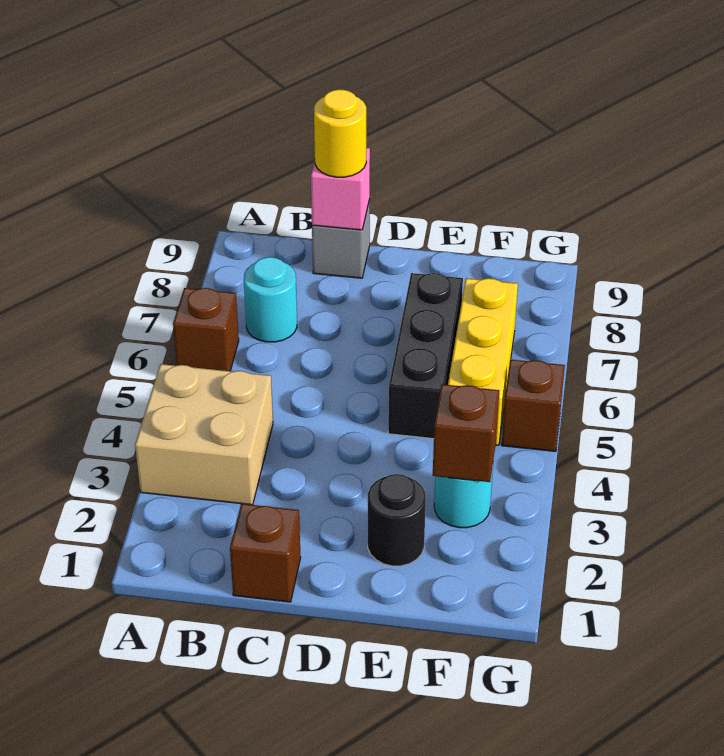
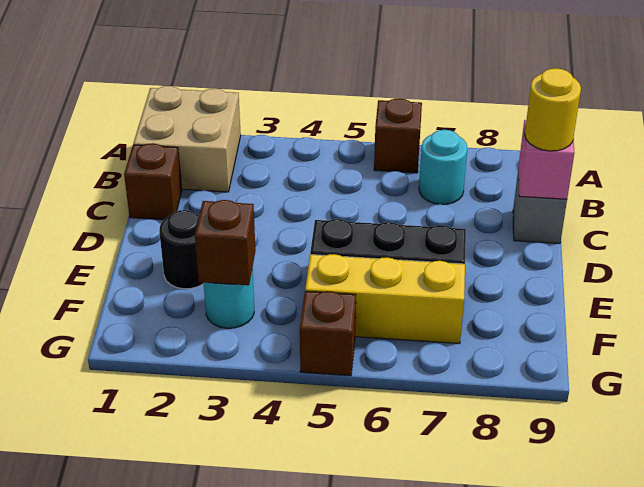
tan 2x2 brick [135,364,273,505] -> tan 2x2 brick moved to [133,86,241,192]

